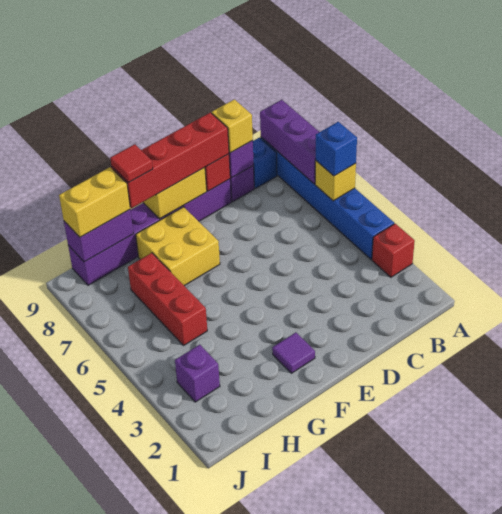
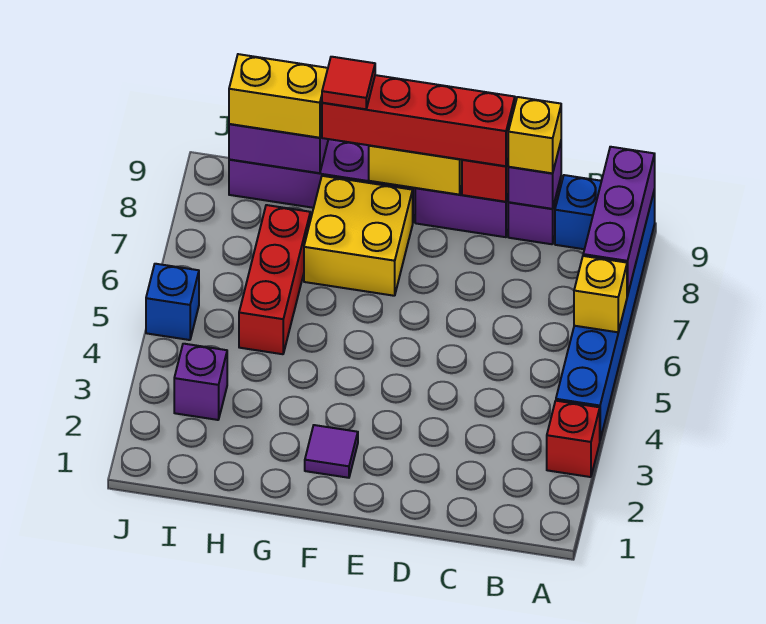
blue 1x1 brick [316,122,357,176] -> blue 1x1 brick moved to [146,264,199,340]

